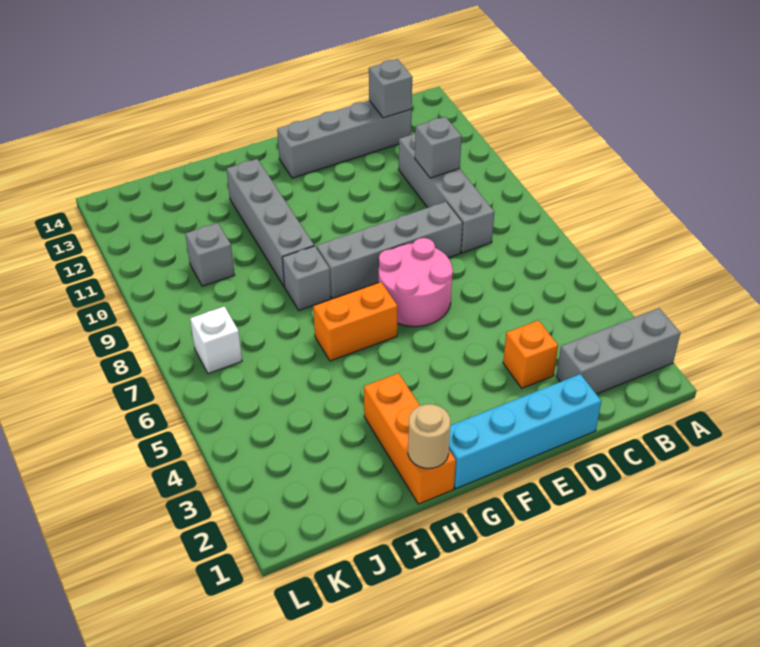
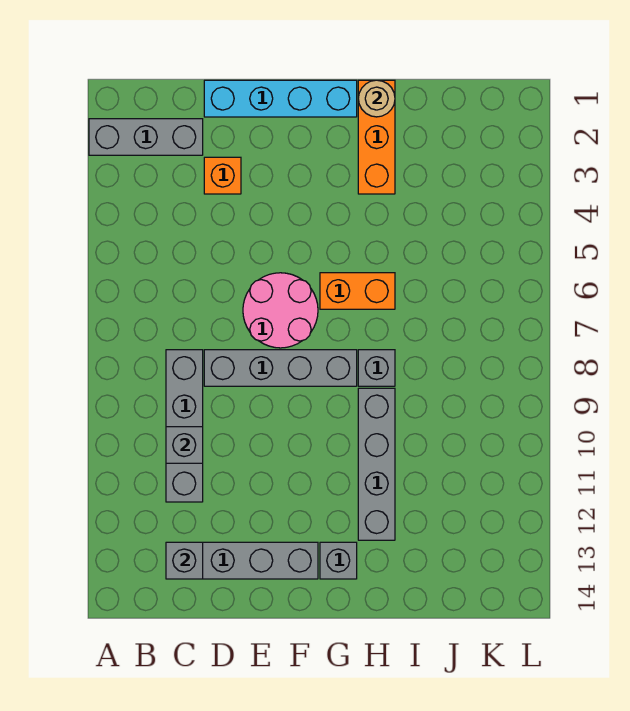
grey 1x1 brick [185,223,234,286] -> grey 1x1 brick moved to [320,542,357,579]
white 1x1 brick [190,306,242,374] -> none

